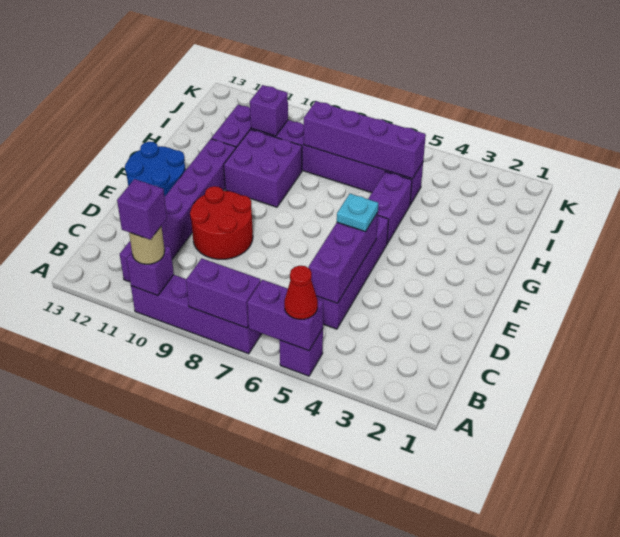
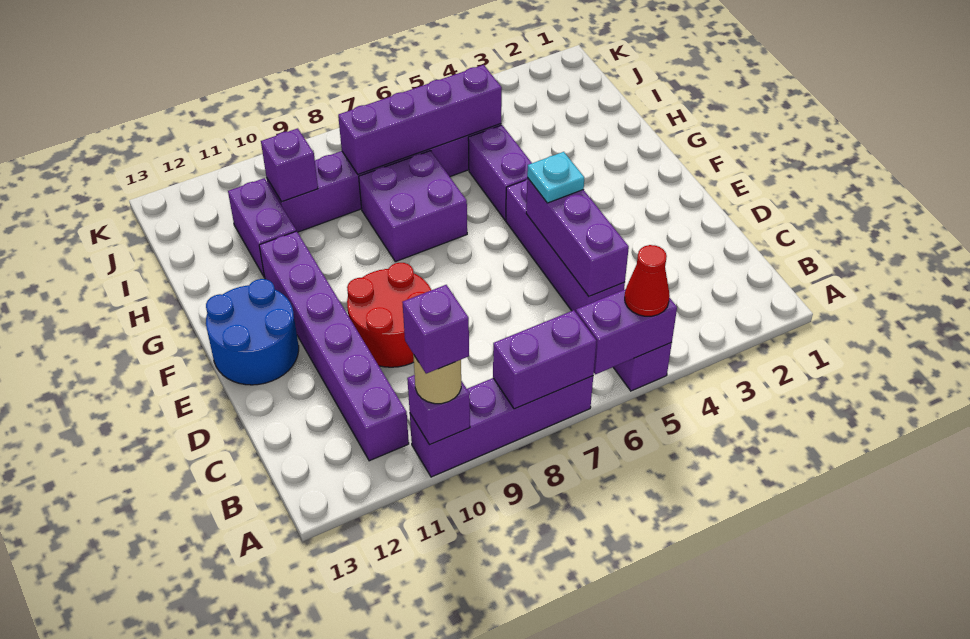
purple 2x2 brick [224,130,302,207] -> purple 2x2 brick moved to [359,151,467,262]

